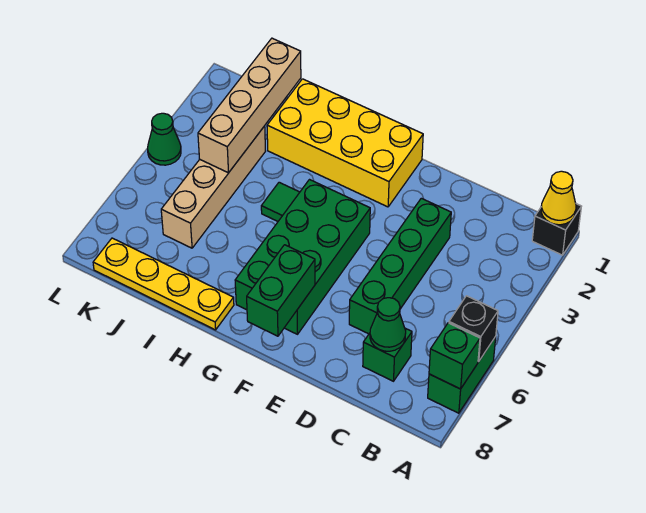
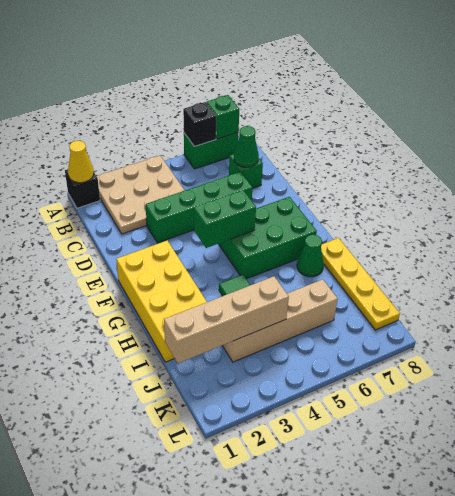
none -> tan 3x3 plate [97,156,184,234]
green 2x4 brick [235,180,370,334] -> green 2x3 brick [219,197,317,279]
green 1x2 brick [247,245,315,336] -> green 1x2 brick moved to [194,190,256,248]
green 1x1 cone [148,113,181,165] -> green 1x1 cone moved to [297,235,324,277]

